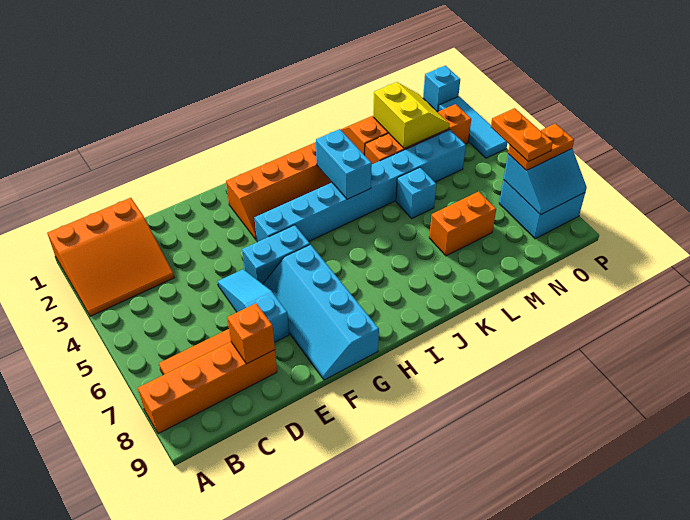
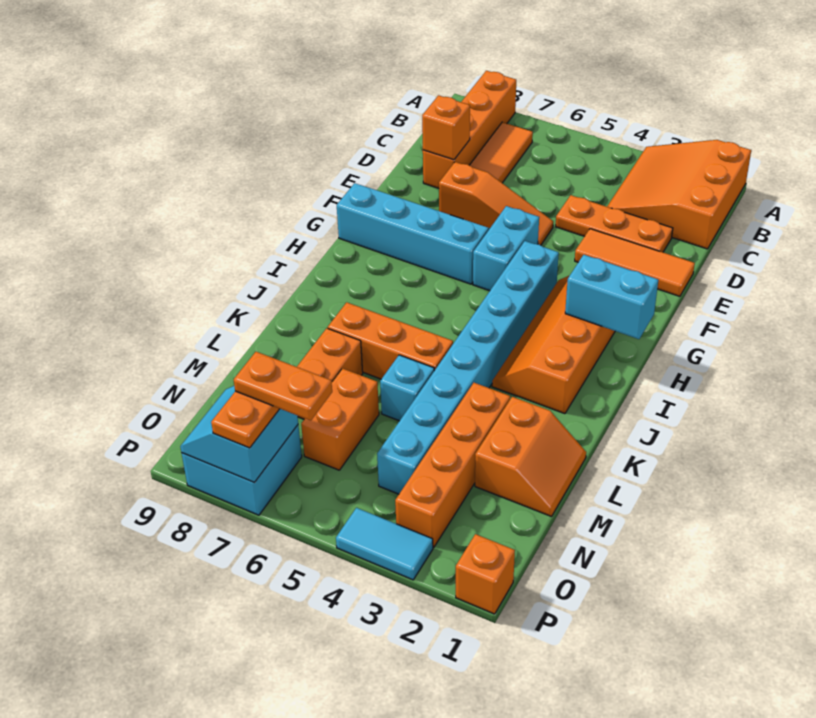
none -> orange 1x3 plate [555,195,673,252]
none -> orange 1x3 tile [575,229,695,296]
cyan 1x3 slope [217,269,289,343] -> orange 1x3 slope [439,162,553,245]
cyan 1x2 brick [316,129,372,199] -> cyan 1x2 brick moved to [565,255,658,339]
none -> orange 1x3 brick [328,302,453,379]
yellow 2x2 slope [373,82,450,149] -> none
none -> orange 1x2 brick [301,369,379,470]
cyan 1x1 brick [423,66,460,112] -> orange 1x1 brick [456,534,515,614]
cyan 1x3 tile [439,96,507,158] -> cyan 1x2 tile [336,508,433,580]

